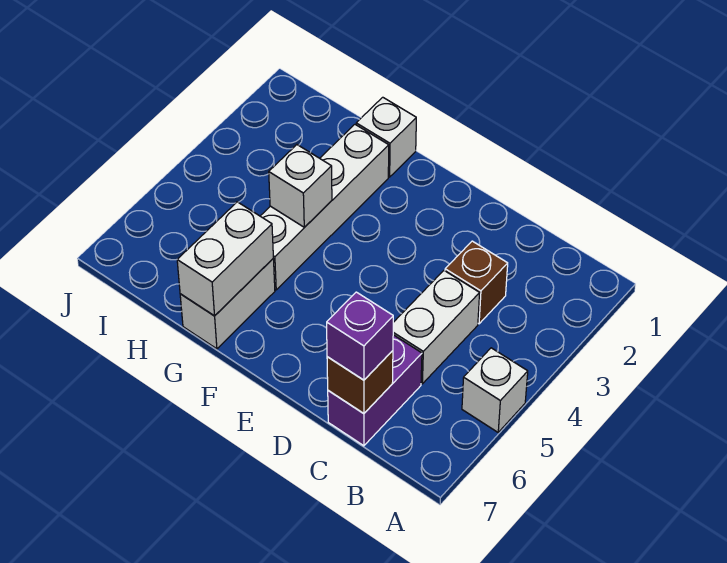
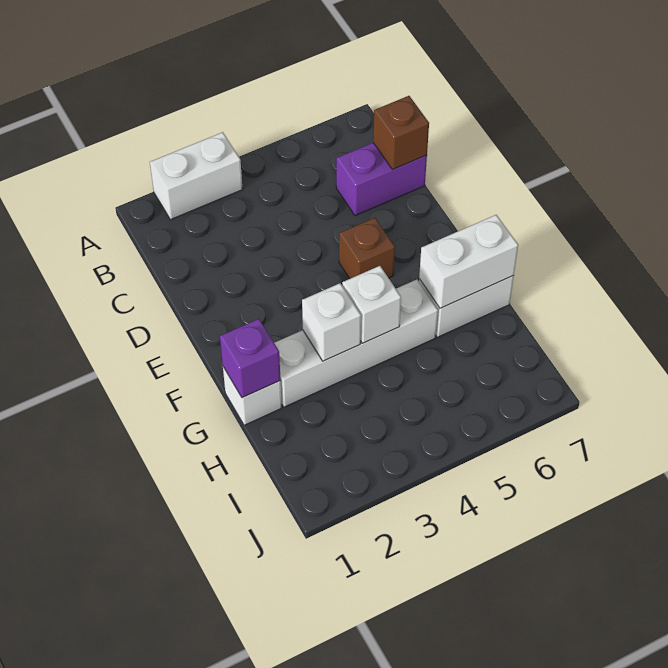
white 1x1 brick [462,348,528,432] -> white 1x1 brick moved to [302,283,361,361]
brown 1x1 brick [445,241,508,324] -> brown 1x1 brick moved to [339,218,395,279]
white 1x2 brick [393,271,480,384] -> white 1x2 brick moved to [150,132,243,220]
purple 1x1 brick [327,292,393,380] -> purple 1x1 brick moved to [220,319,281,398]

